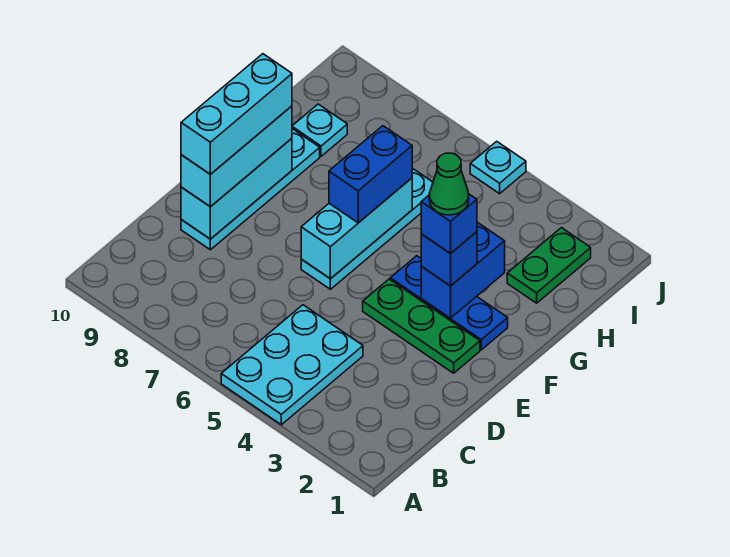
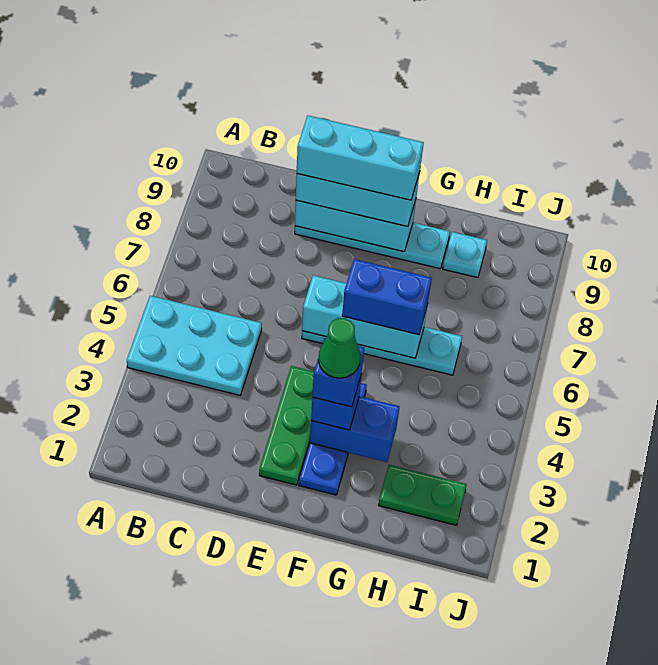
cyan 1x1 plate [470,141,526,194] -> none

